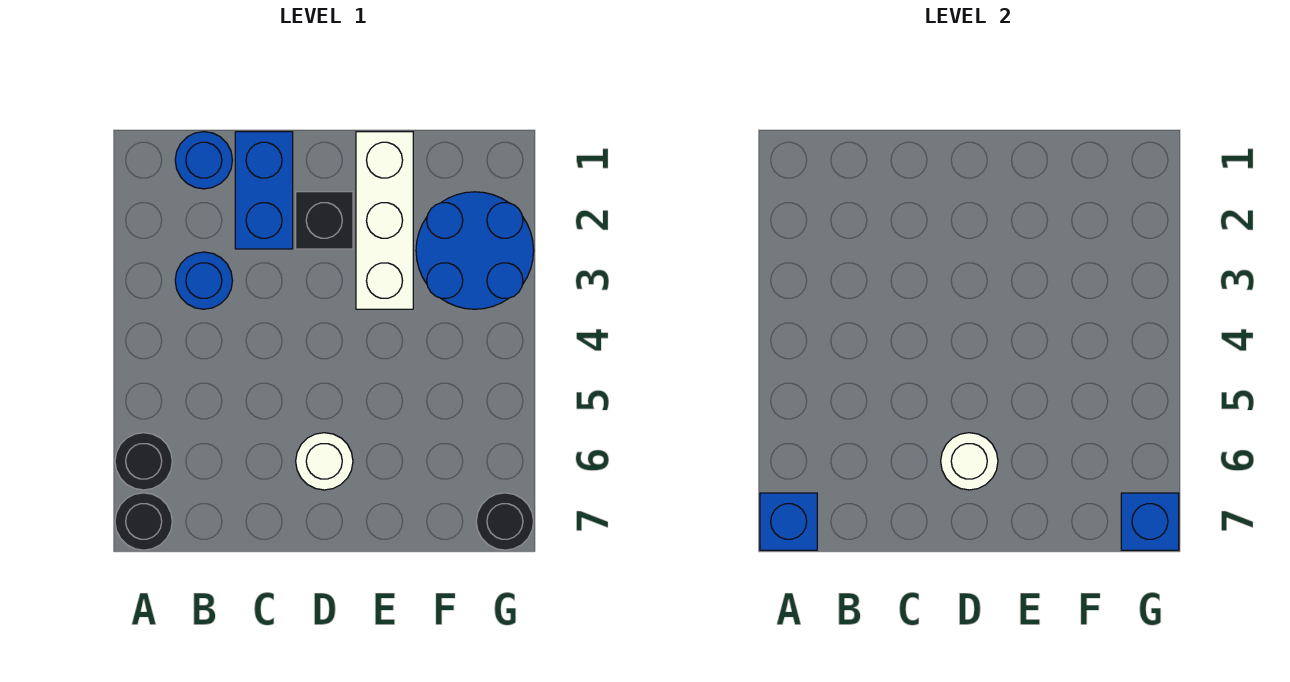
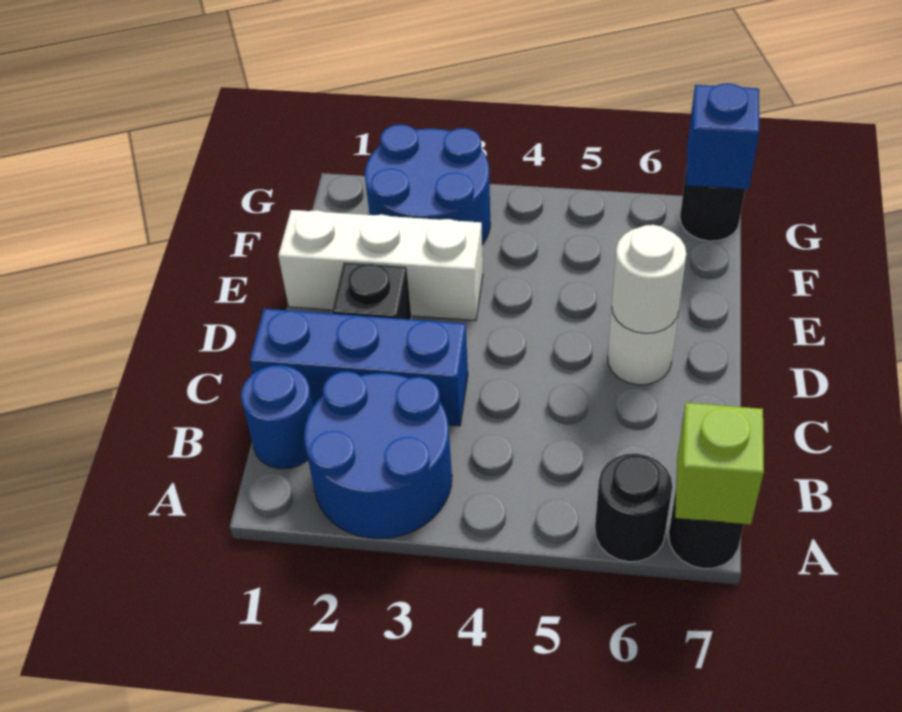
blue 1x1 brick [760,493,817,550] -> lime 1x1 brick [675,403,764,525]
blue 1x1 round brick [175,252,233,309] -> blue 2x2 round brick [304,371,452,539]
blue 1x2 brick [235,132,293,249] -> blue 1x3 brick [250,309,468,426]

